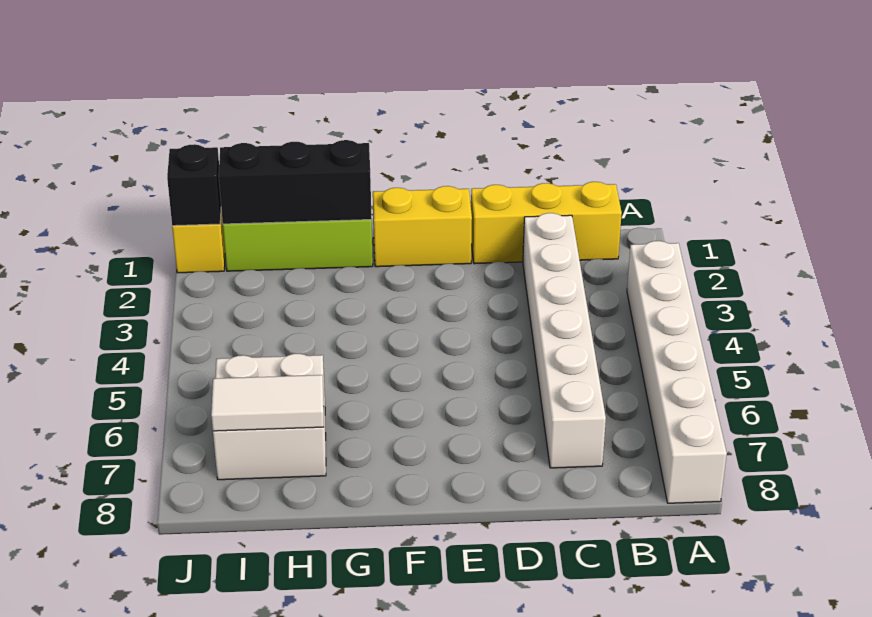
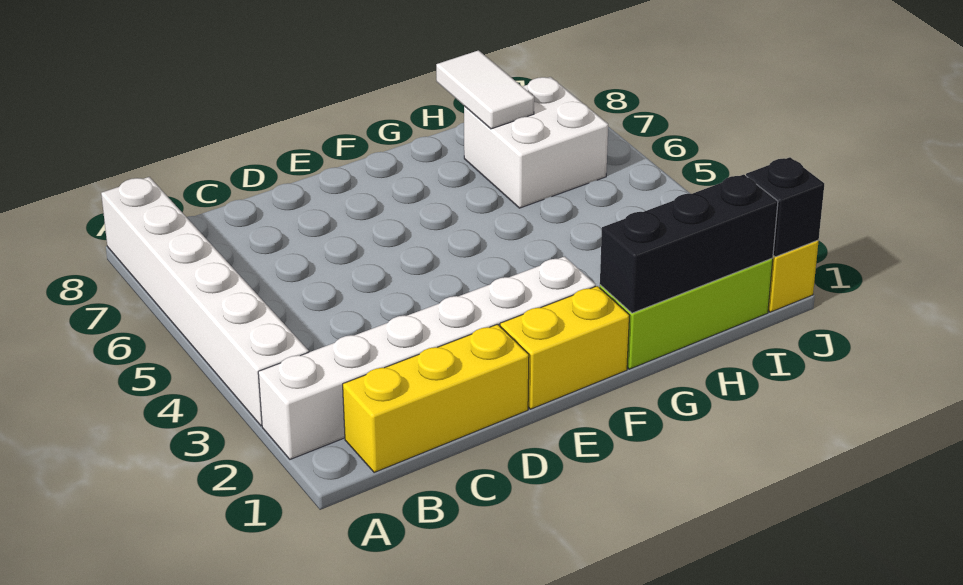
white 1x6 brick [523,213,606,468] -> white 1x6 brick turned to [258,256,596,459]
white 1x2 tile [211,375,324,431] -> white 1x2 tile turned to [436,50,534,129]

